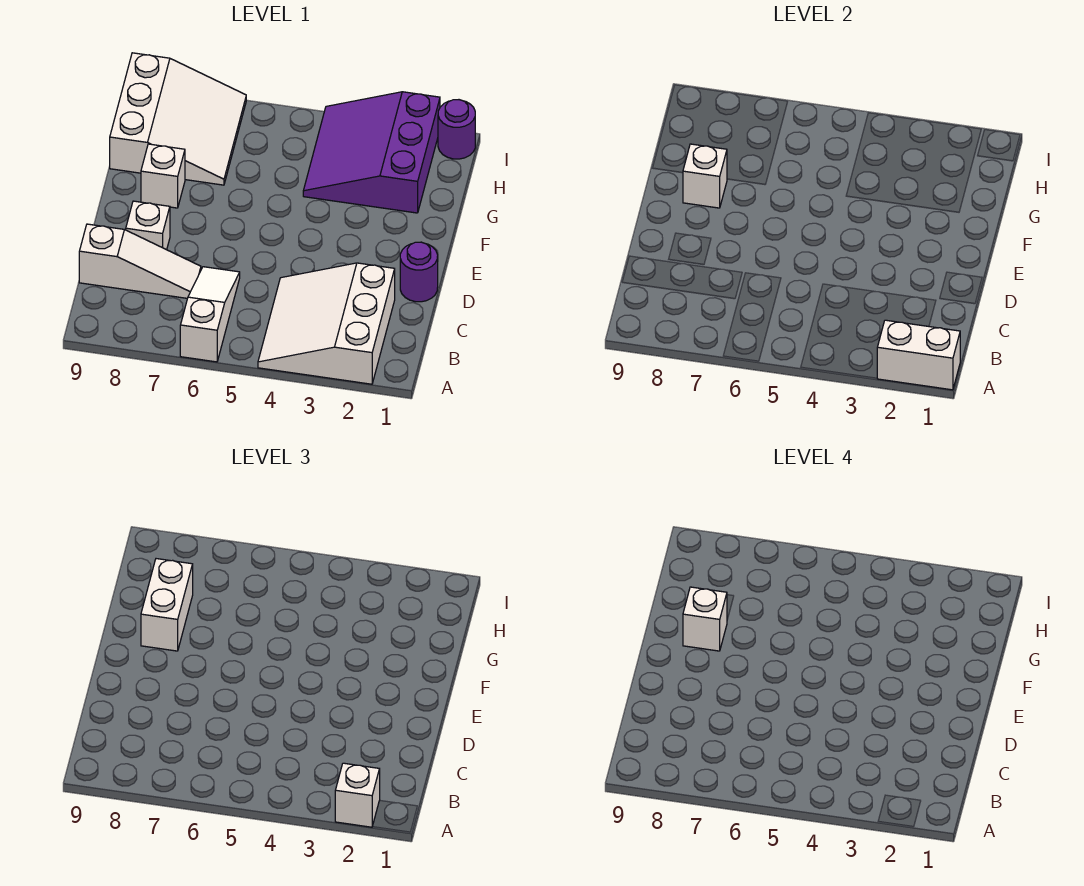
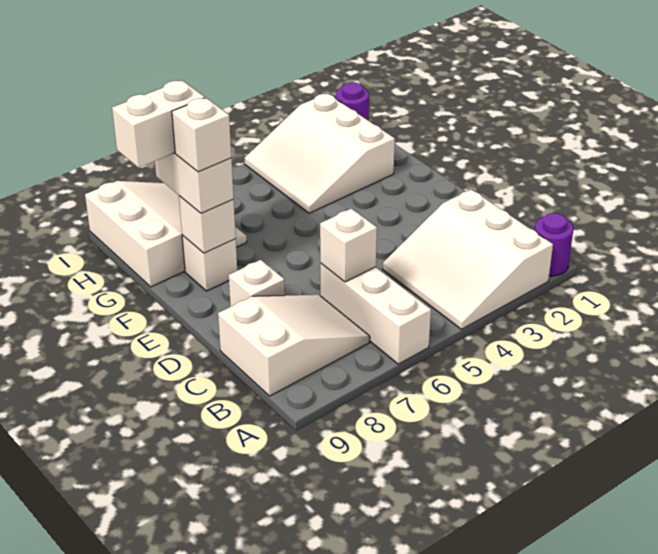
white 1x2 brick [877,320,960,390] -> white 1x2 brick moved to [112,81,205,168]
white 1x1 brick [335,763,380,827] -> white 1x1 brick moved to [320,209,377,282]
white 1x3 slope [180,267,240,362] -> white 1x3 brick [320,263,431,364]
white 1x3 slope [79,224,201,298] -> white 2x3 slope [218,295,370,396]
purple 1x1 round brick [400,242,438,302] -> purple 1x1 round brick moved to [535,213,573,276]
purple 3x3 slope [303,92,440,213] -> white 3x3 slope [244,94,395,213]

